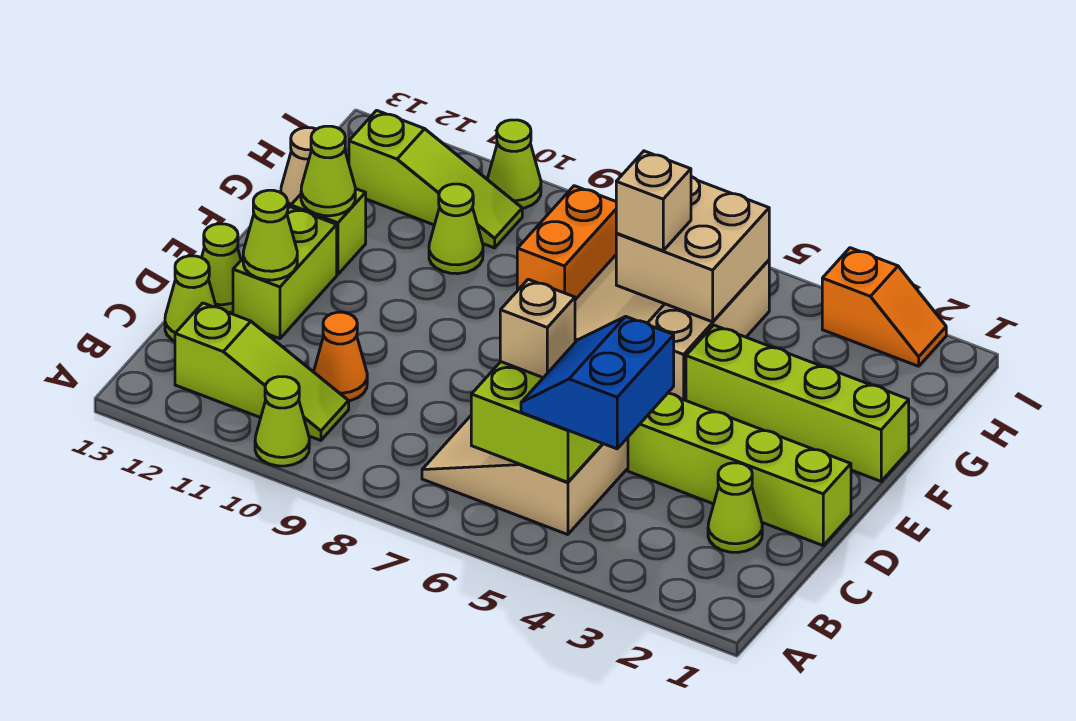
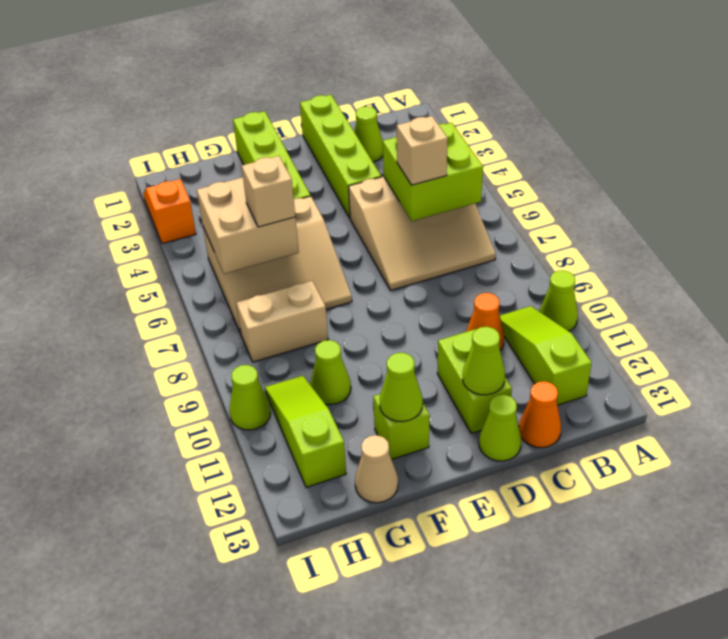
blue 2x2 slope [521,316,674,449] -> none
lime 1x1 cone [165,256,216,341] -> orange 1x1 cone [519,381,561,448]
lime 1x2 brick [233,207,337,339] -> lime 1x2 brick turned to [437,329,512,433]
orange 1x2 brick [517,186,617,300] -> tan 1x2 brick [236,281,328,362]

